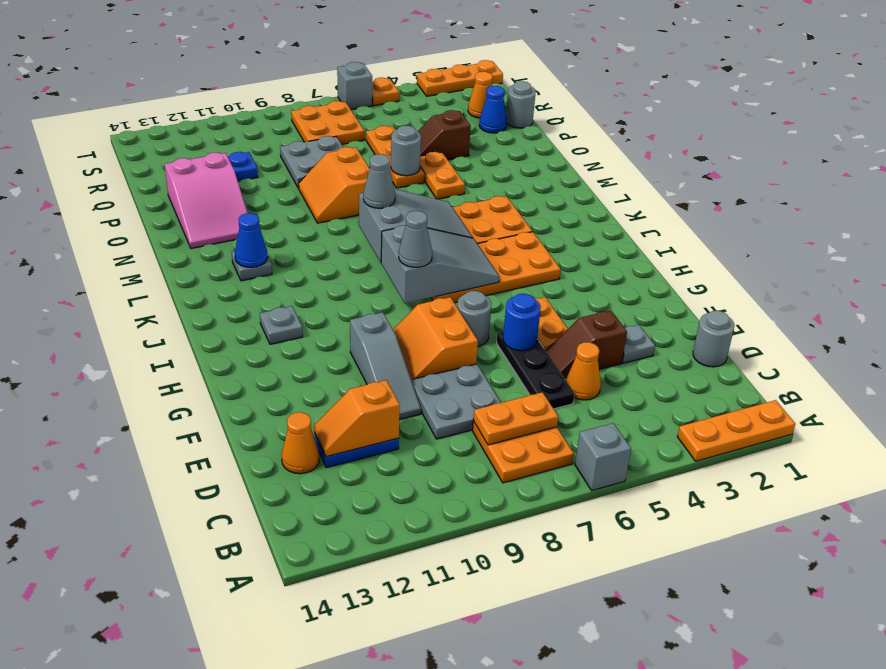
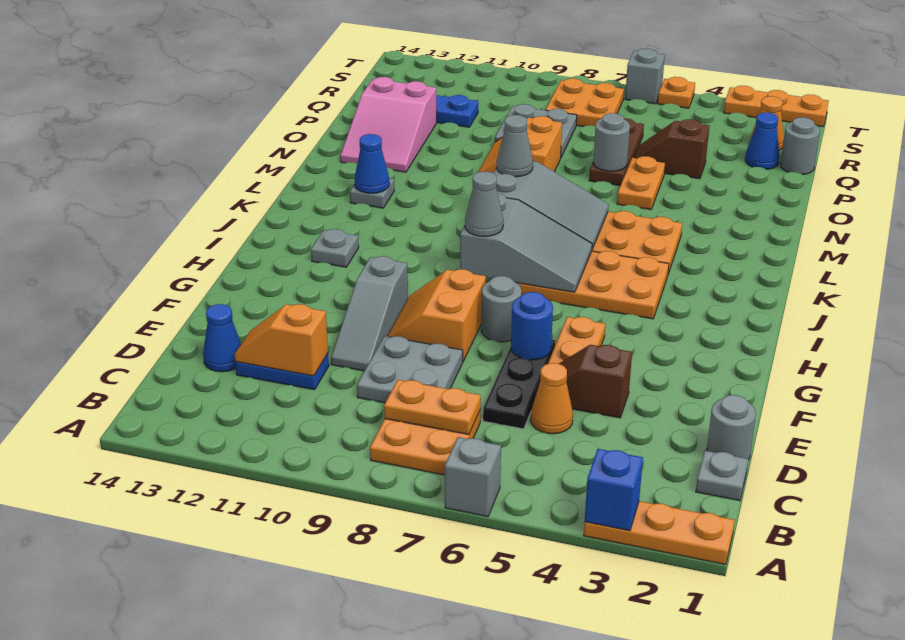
none -> blue 1x1 brick [585,449,643,531]
orange 1x1 cone [282,412,319,474] -> blue 1x1 cone [203,304,241,372]
grey 1x1 plate [622,325,655,363] -> grey 1x1 plate moved to [696,451,748,501]
orange 1x3 plate [366,126,424,188] -> brown 1x3 plate [589,118,644,186]

